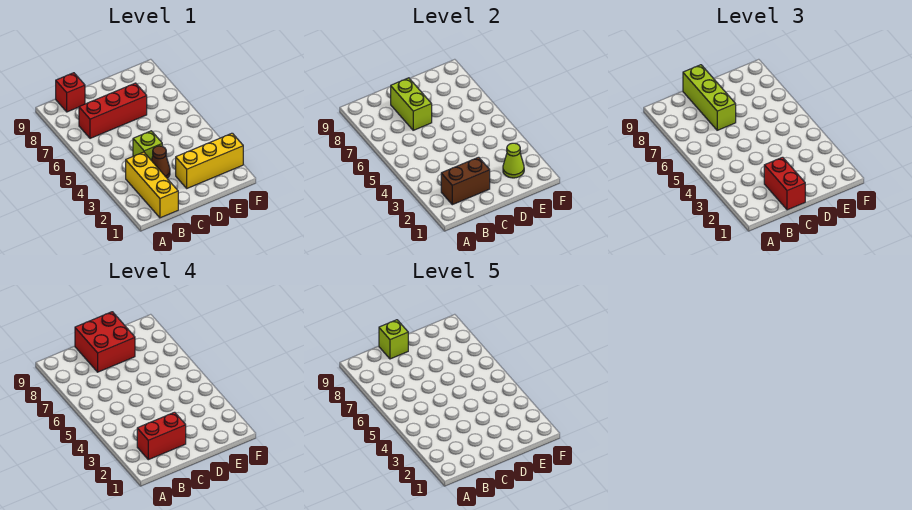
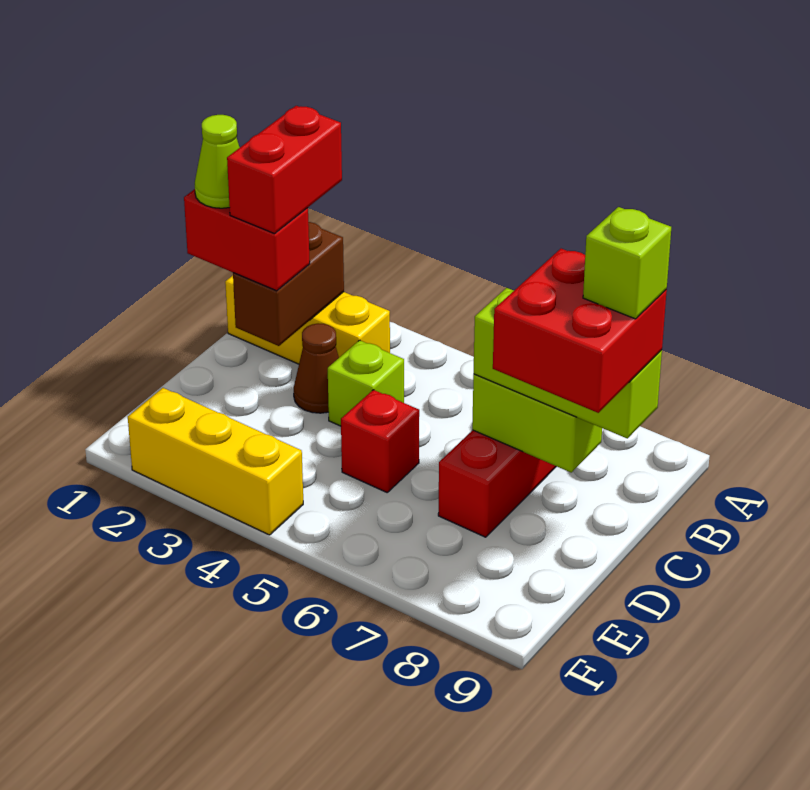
red 1x1 brick [56,73,85,112] -> red 1x1 brick moved to [341,390,419,492]
yellow 1x3 brick [176,133,243,188] -> yellow 1x3 brick turned to [128,388,303,535]
lime 1x1 cone [503,143,524,178] -> lime 1x1 cone moved to [195,115,240,208]

